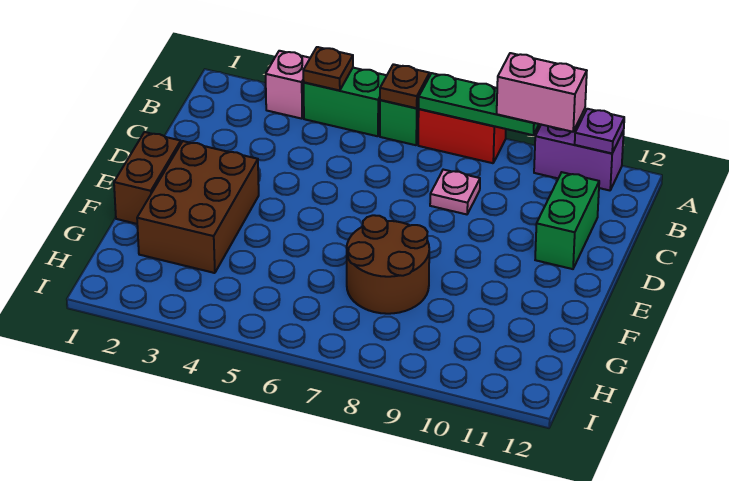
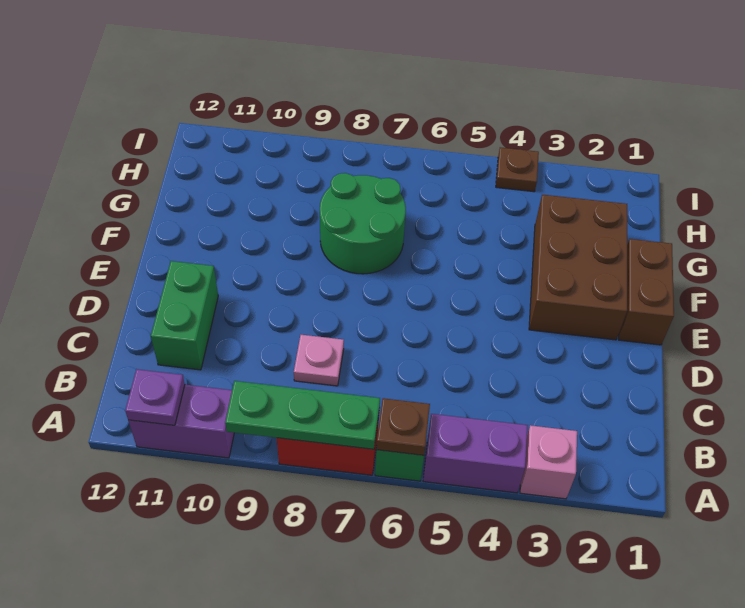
green 1x2 brick [304,68,387,136] -> purple 1x2 brick [423,414,528,493]
brown 1x1 plate [303,47,353,91] -> brown 1x1 plate moved to [496,147,539,192]
pink 1x2 brick [497,53,587,132] -> none
brown 2x2 round brick [347,215,429,314] -> green 2x2 round brick [320,173,406,274]

